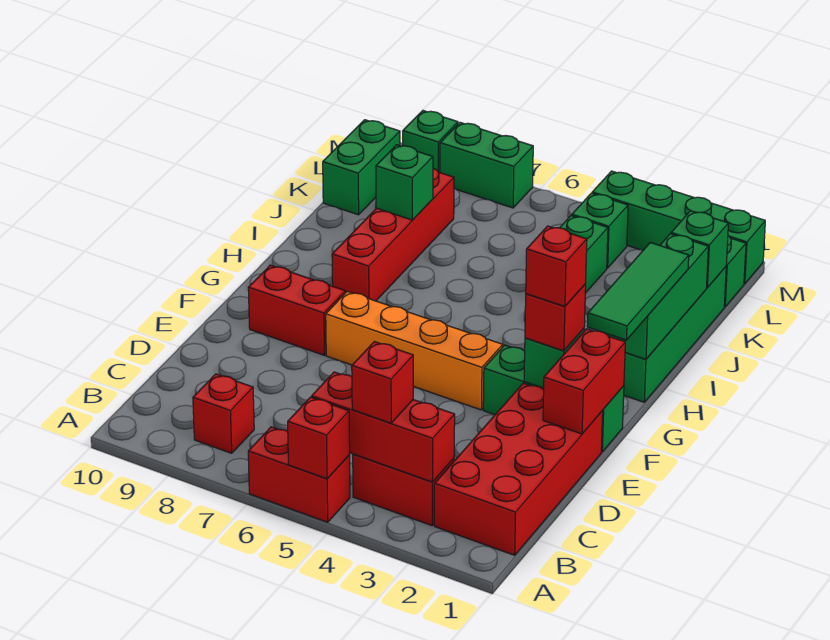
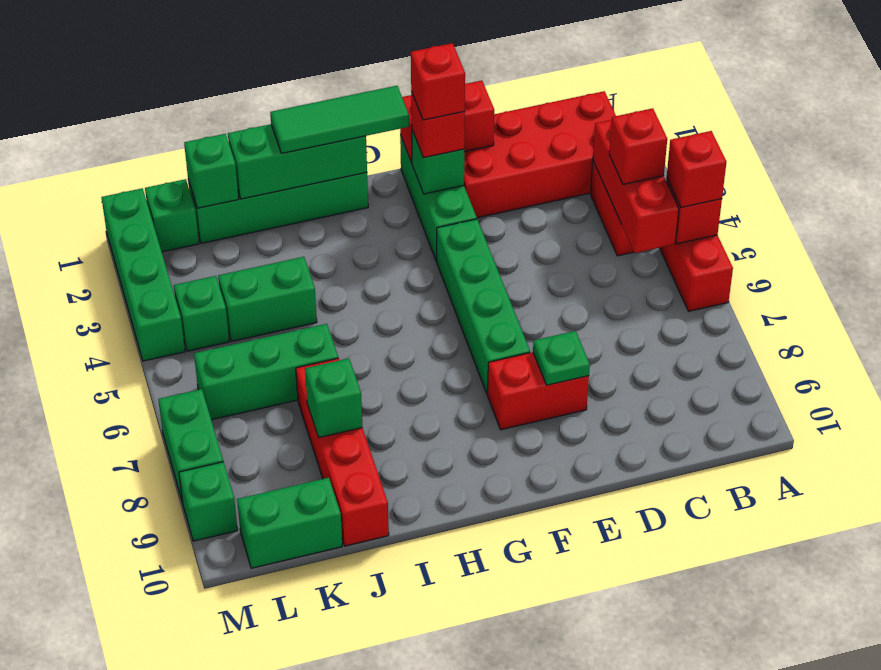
red 1x1 brick [193,374,254,453] -> red 1x1 brick moved to [667,131,726,207]
none -> green 1x1 plate [533,331,590,385]
orange 1x4 brick [326,291,503,410] -> green 1x4 brick [437,219,530,395]
red 1x2 brick [248,265,345,355] -> red 1x2 brick turned to [488,352,589,430]
red 1x4 brick [332,168,454,301] -> red 1x4 brick turned to [296,358,389,546]
none -> green 1x3 brick [194,324,338,420]

